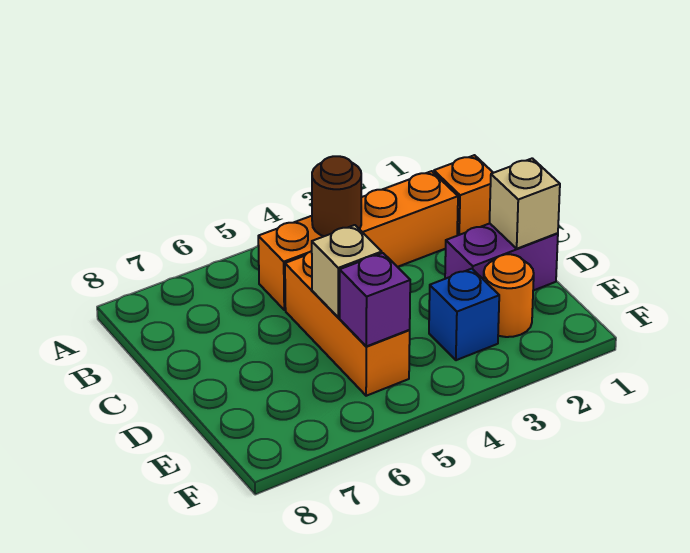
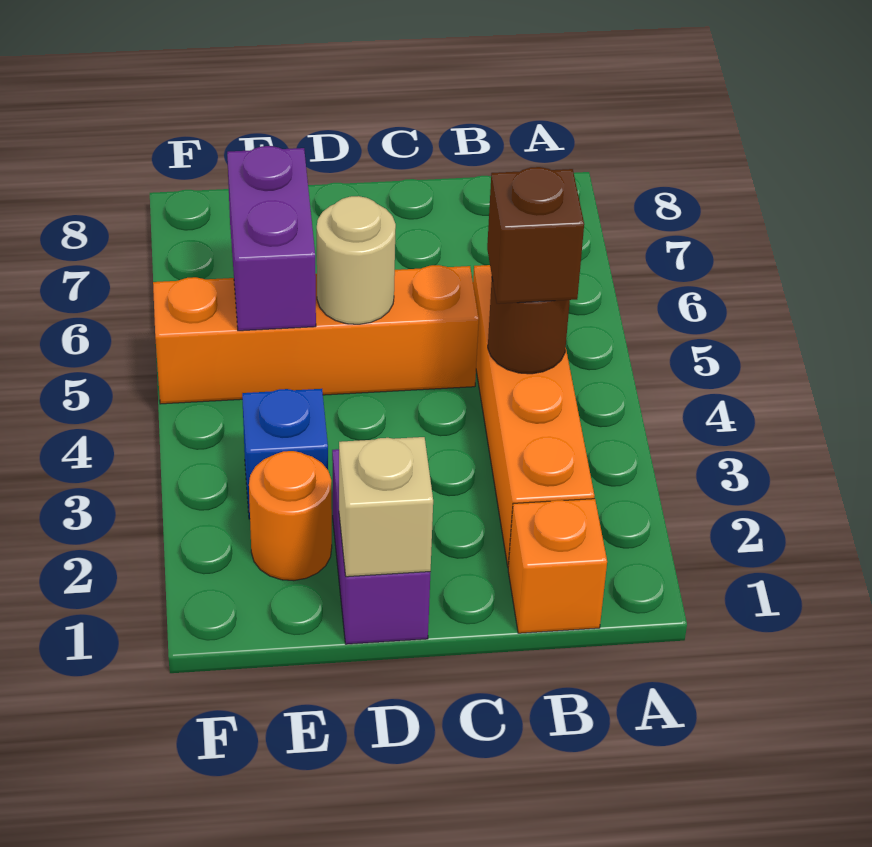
none -> brown 1x1 brick [487,167,584,304]
orange 1x3 brick [285,251,410,396] -> orange 1x4 brick [153,265,479,404]
tan 1x1 brick [312,225,382,317] -> tan 1x1 round brick [317,196,396,324]
purple 1x1 brick [340,253,410,346] -> purple 1x2 brick [227,146,316,331]

